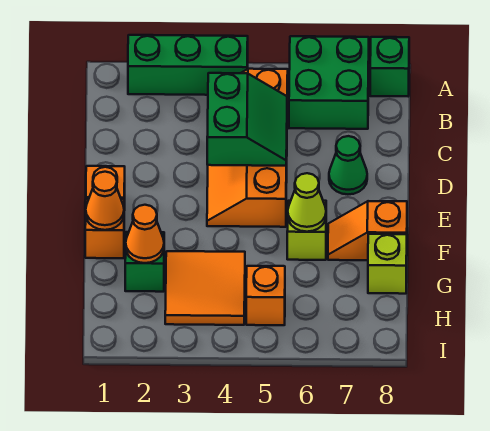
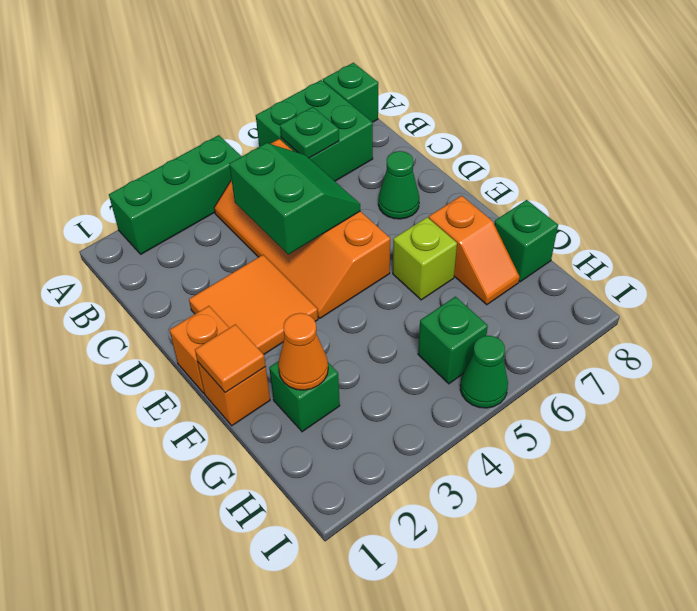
none -> green 1x1 plate [280,107,339,158]
orange 1x1 cone [86,172,124,230] -> orange 1x1 tile [195,324,266,393]
lime 1x1 cone [288,173,326,232] -> none
orange 1x2 slope [328,201,407,260] -> orange 1x2 slope turned to [429,196,520,305]
orange 2x2 tile [165,251,245,325] -> orange 2x2 tile moved to [189,255,318,354]
lime 1x1 brick [368,234,407,294] -> green 1x1 brick [494,200,558,282]
orange 1x1 brick [246,266,285,325] -> green 1x1 brick [418,297,488,384]
none -> green 1x1 cone [460,336,508,408]

